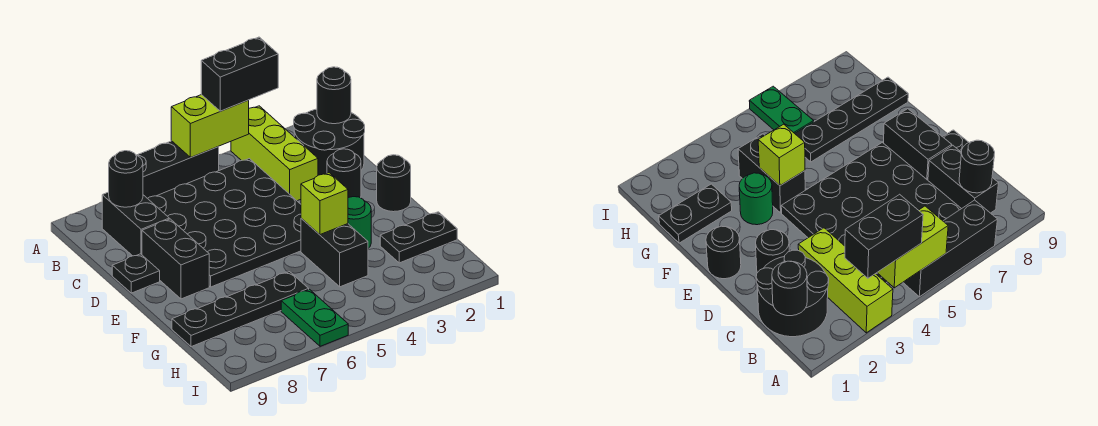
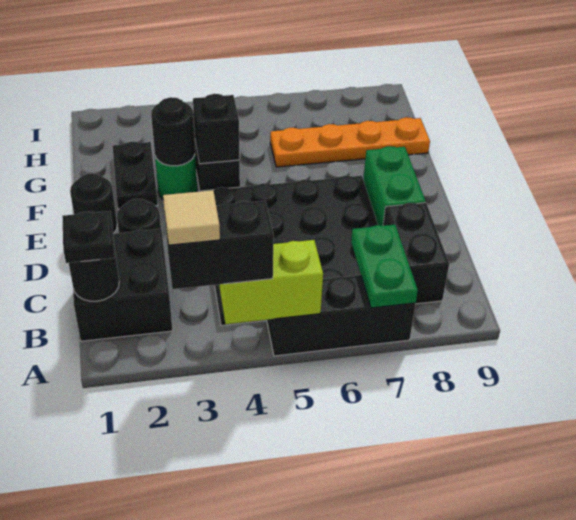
lime 1x3 brick [231,106,318,201] -> none
none -> tan 1x1 tile [163,190,220,245]
black 2x2 round brick [294,109,365,175] -> black 2x2 brick [73,229,173,341]
black 1x1 round brick [109,151,143,207] -> black 1x1 round brick moved to [151,97,195,166]
black 1x2 brick [142,219,209,299] -> green 1x2 brick [363,146,426,226]
black 1x1 plate [112,254,160,293] -> black 1x1 plate moved to [62,211,115,263]
lime 1x1 brick [301,173,348,235] -> black 1x1 brick [193,94,240,164]
black 1x2 plate [380,212,457,263] -> black 1x2 plate turned to [113,142,158,209]
black 1x4 plate [172,272,309,347] -> orange 1x4 plate [270,117,430,167]
green 1x2 plate [281,289,348,346] -> green 1x2 plate moved to [351,225,418,308]

